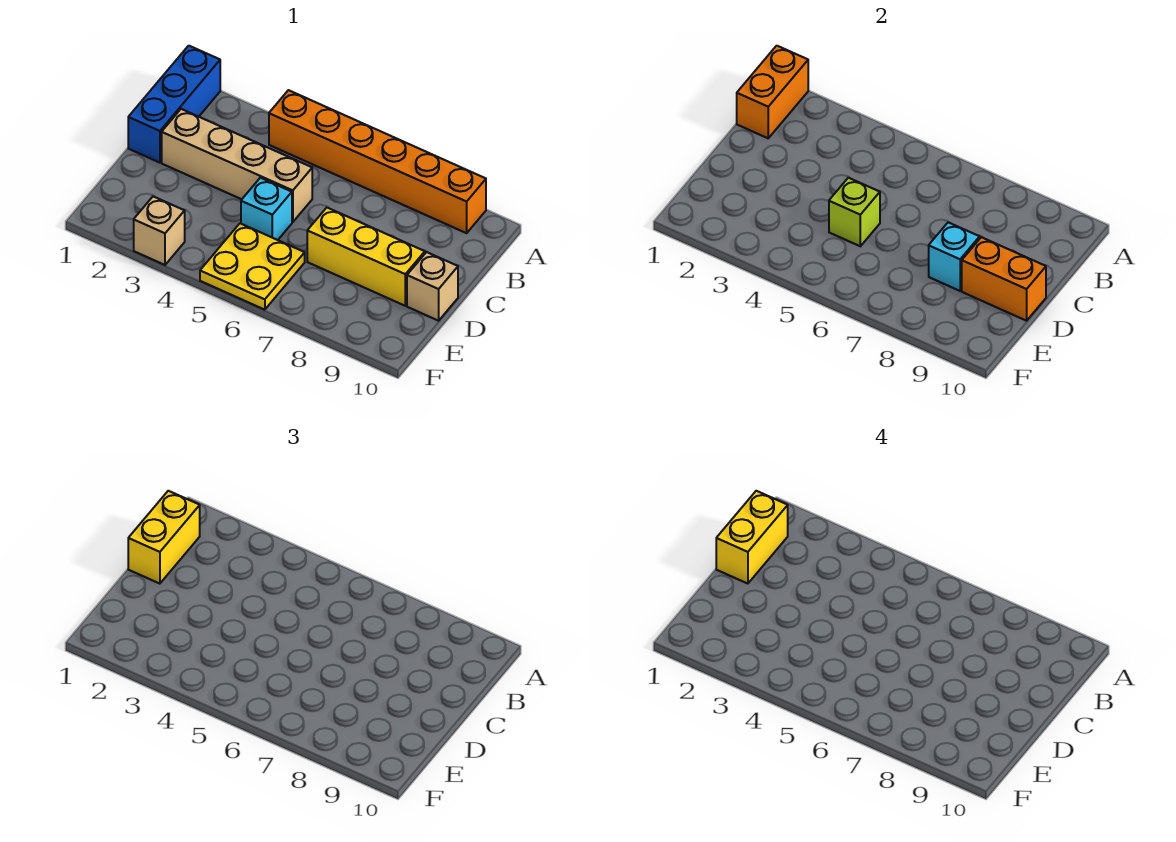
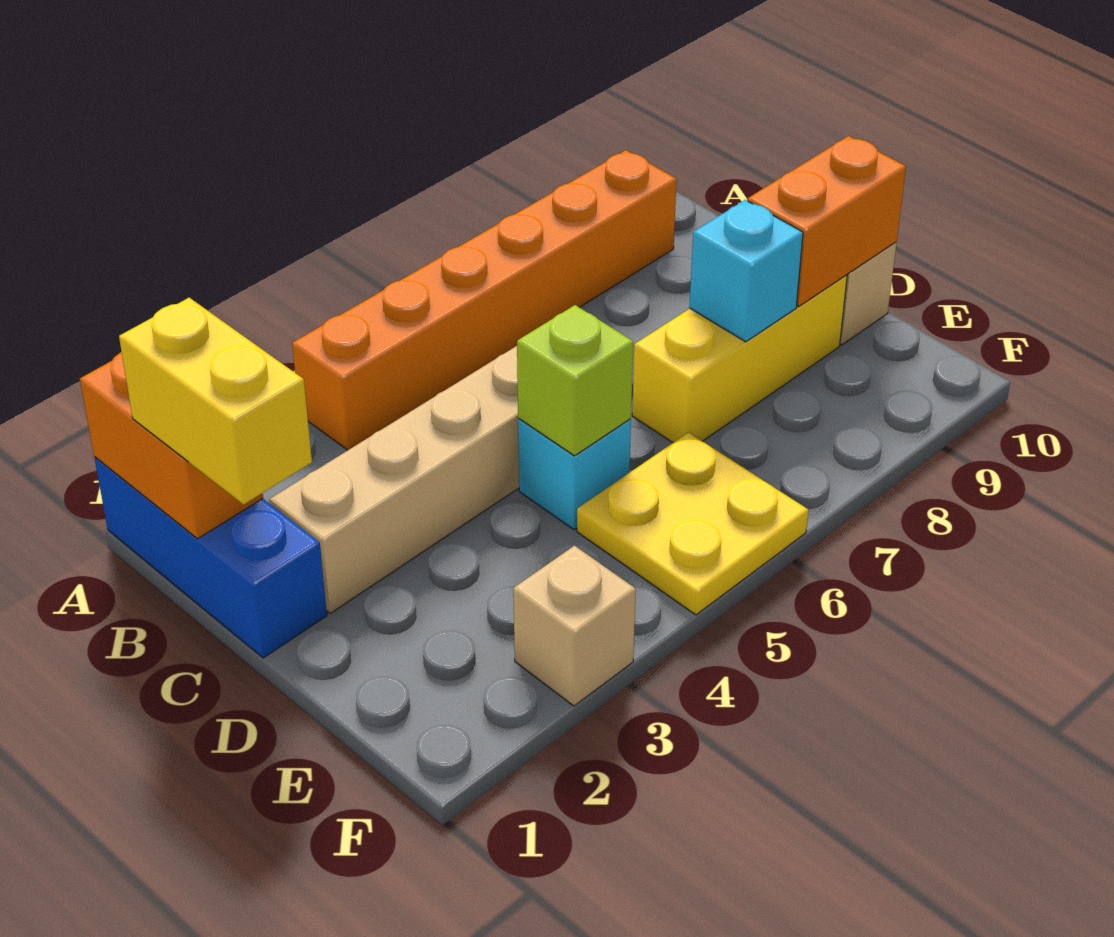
yellow 1x2 brick [716,491,788,584] -> none

